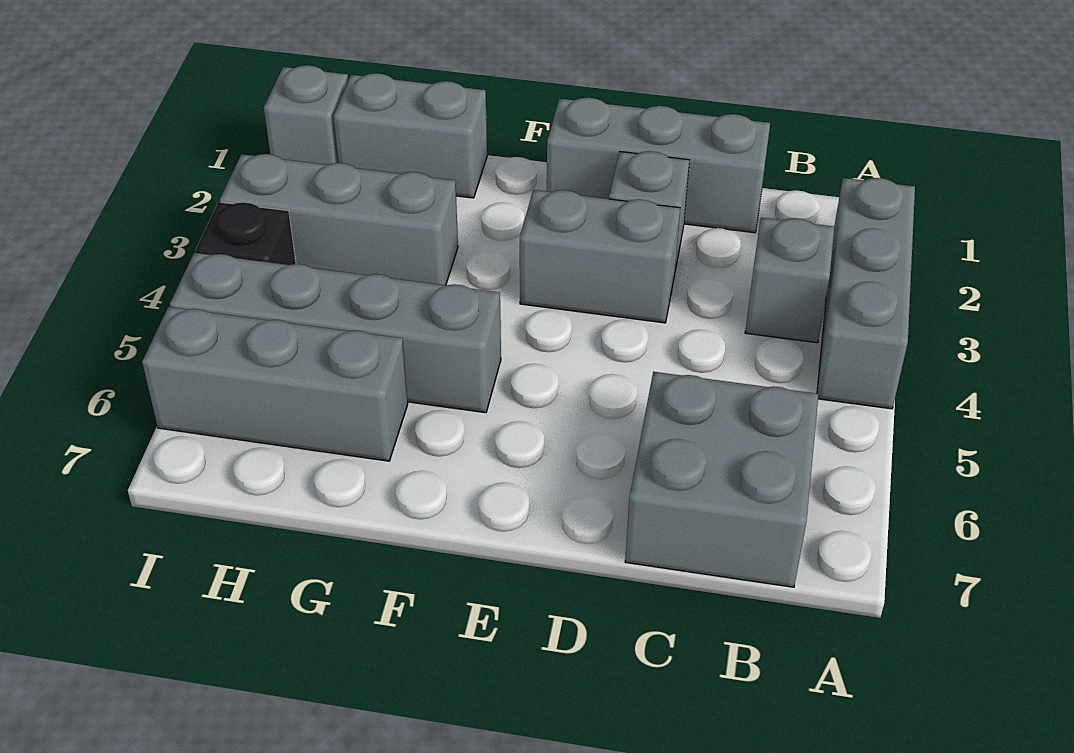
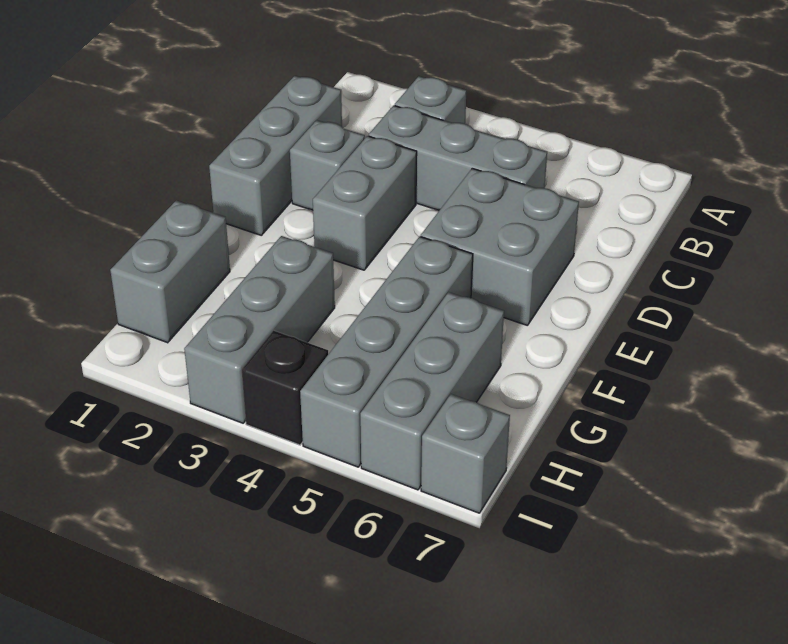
grey 1x3 brick [817,178,915,409] -> grey 1x3 brick moved to [369,105,547,211]
grey 2x2 brick [625,372,819,587] -> grey 2x2 brick moved to [421,168,579,326]
grey 1x1 brick [264,65,348,165] -> grey 1x1 brick moved to [421,394,510,513]

